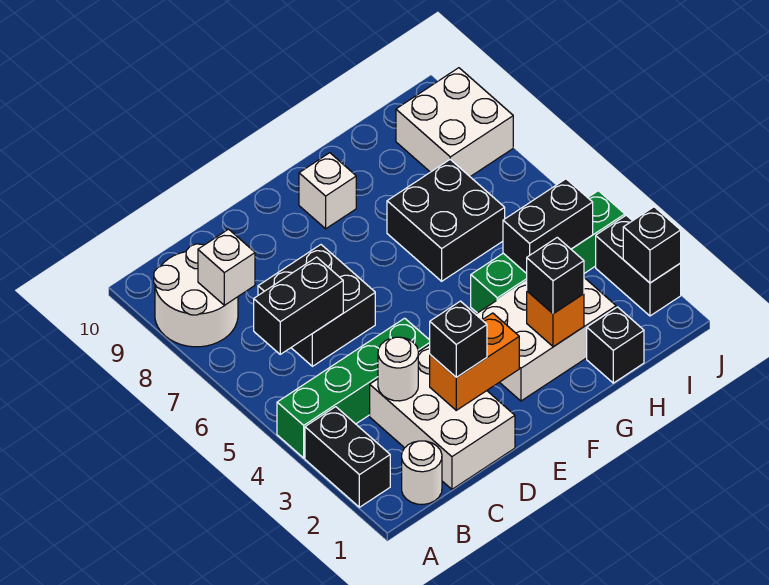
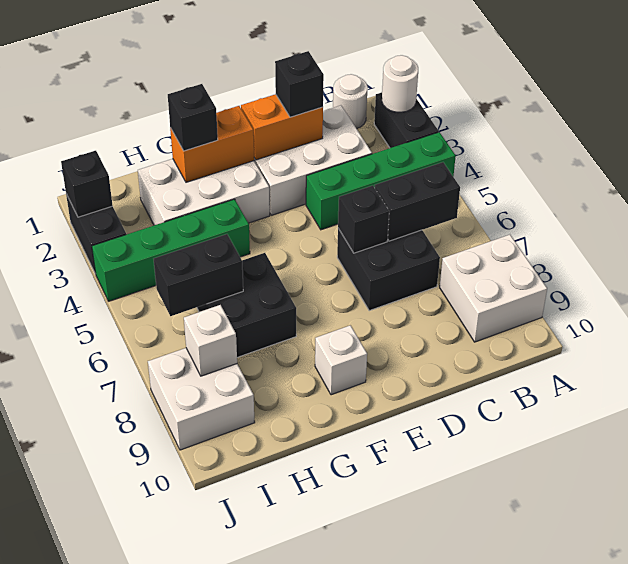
white 2x2 round brick [154,244,238,347] -> white 2x2 brick [440,235,547,342]
white 1x1 brick [198,229,255,305] -> white 1x1 brick moved to [184,305,237,376]
white 2x3 brick [370,345,515,489] -> white 2x3 brick turned to [254,105,372,215]
white 1x1 round brick [378,337,418,401] -> white 1x1 round brick moved to [382,55,418,112]
orange 1x1 brick [527,291,584,347] -> orange 1x2 brick [170,106,254,182]
black 1x1 brick [587,307,644,383] -> black 1x1 brick moved to [338,186,389,253]
black 1x2 brick [503,179,593,274] -> black 1x2 brick moved to [154,234,243,316]

